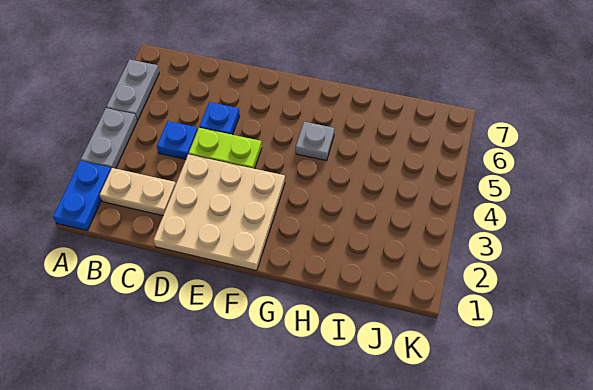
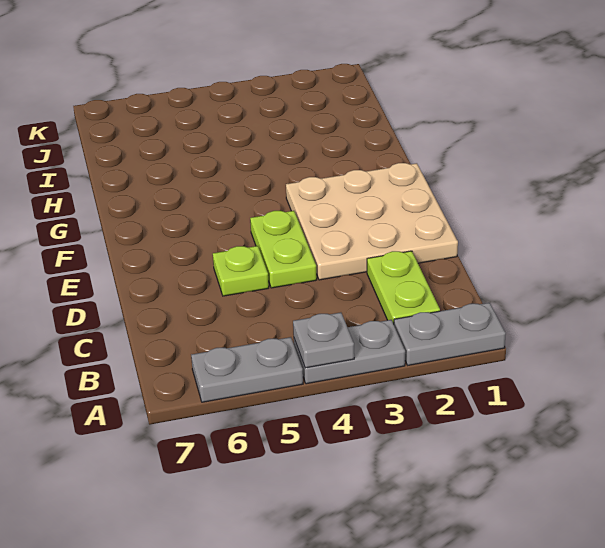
blue 1x2 plate [53,161,111,231] -> grey 1x2 plate [394,303,506,365]
tan 1x2 plate [100,168,176,216] -> lime 1x2 plate [367,251,440,324]
blue 1x1 plate [157,121,198,159] -> none
blue 1x1 plate [199,102,240,135] -> lime 1x1 plate [213,246,269,296]
grey 1x1 plate [296,122,334,161] -> grey 1x1 plate moved to [293,312,354,368]

